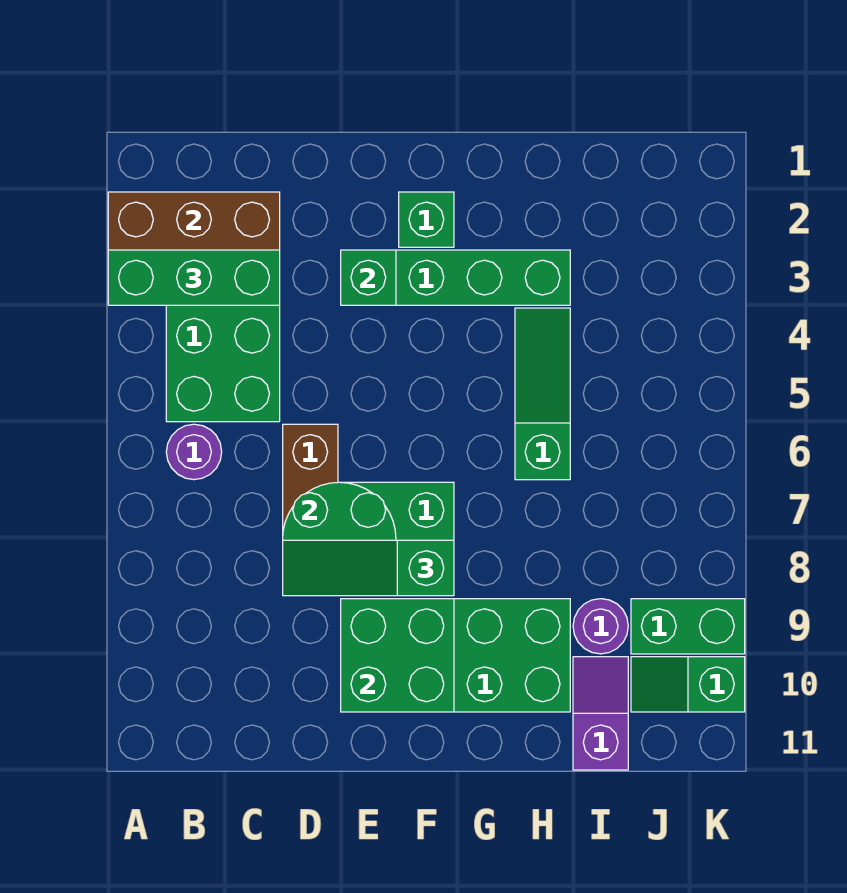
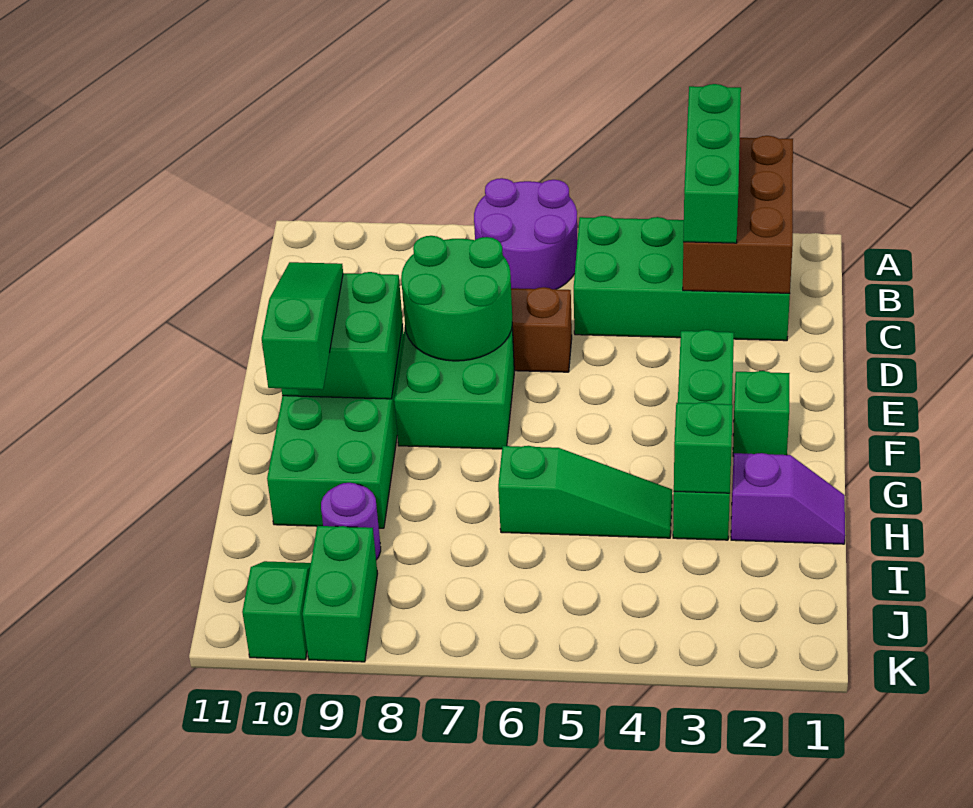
purple 1x1 round brick [166,424,222,480] -> purple 2x2 round brick [474,178,578,289]
green 1x3 slope [283,540,454,596] -> green 1x3 slope moved to [262,262,343,390]
green 1x1 brick [341,250,396,305] -> green 1x1 brick moved to [674,402,733,494]
purple 1x2 slope [573,657,628,770] -> purple 1x2 slope moved to [731,453,845,544]

